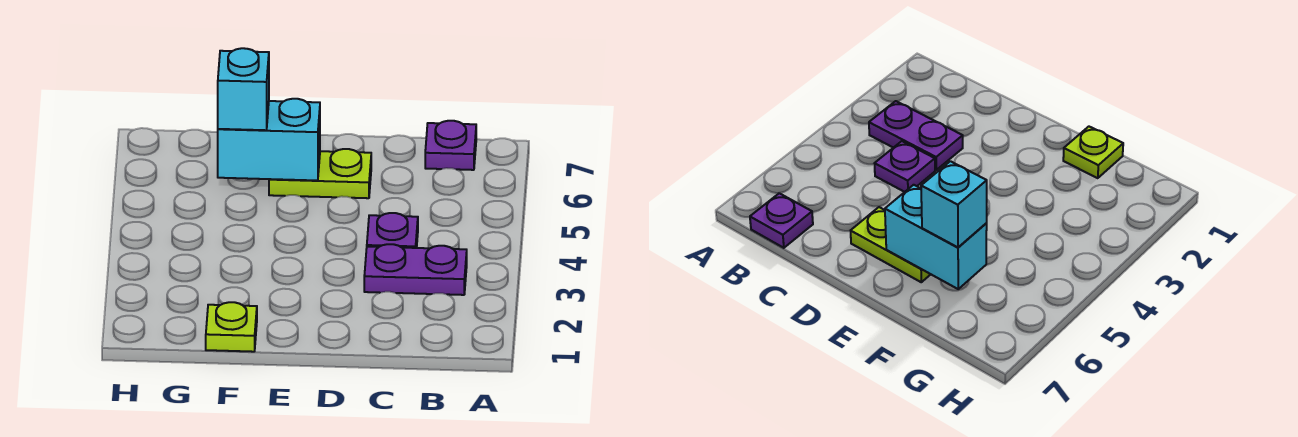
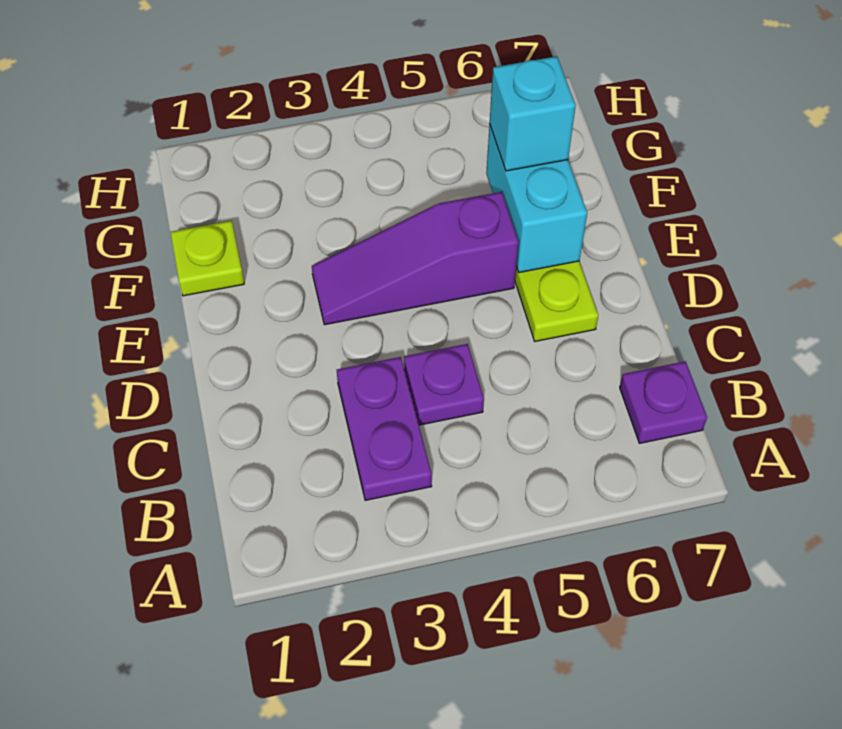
none -> purple 1x3 slope [312,192,519,325]

